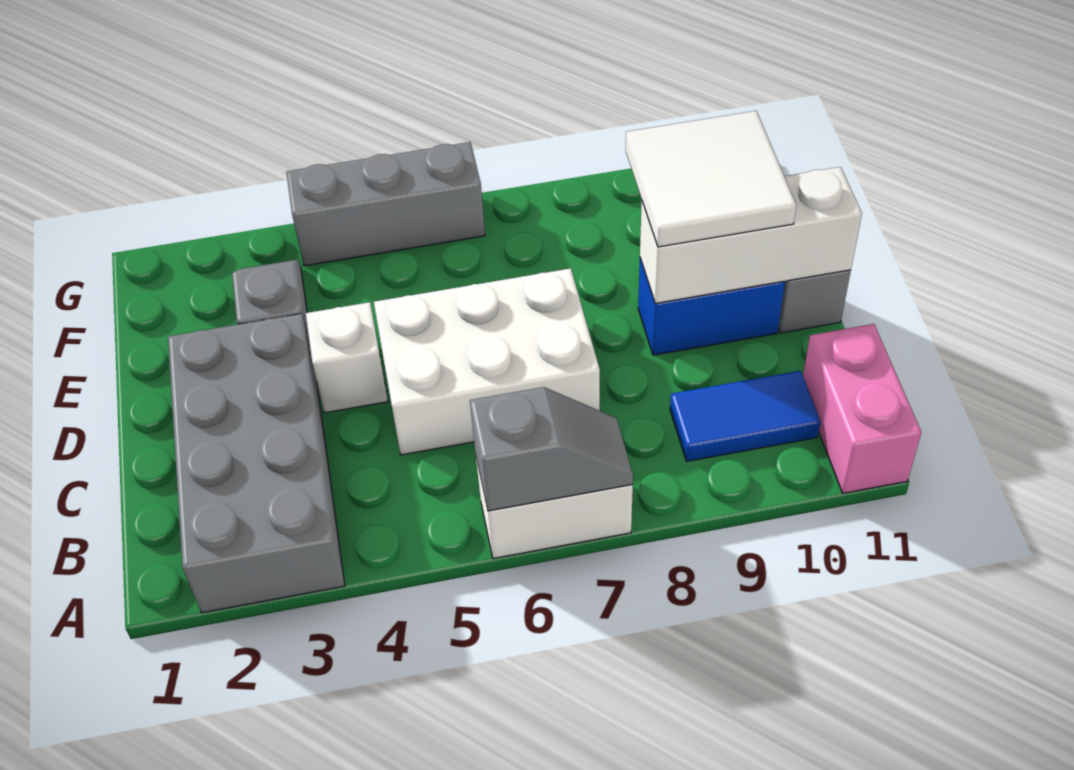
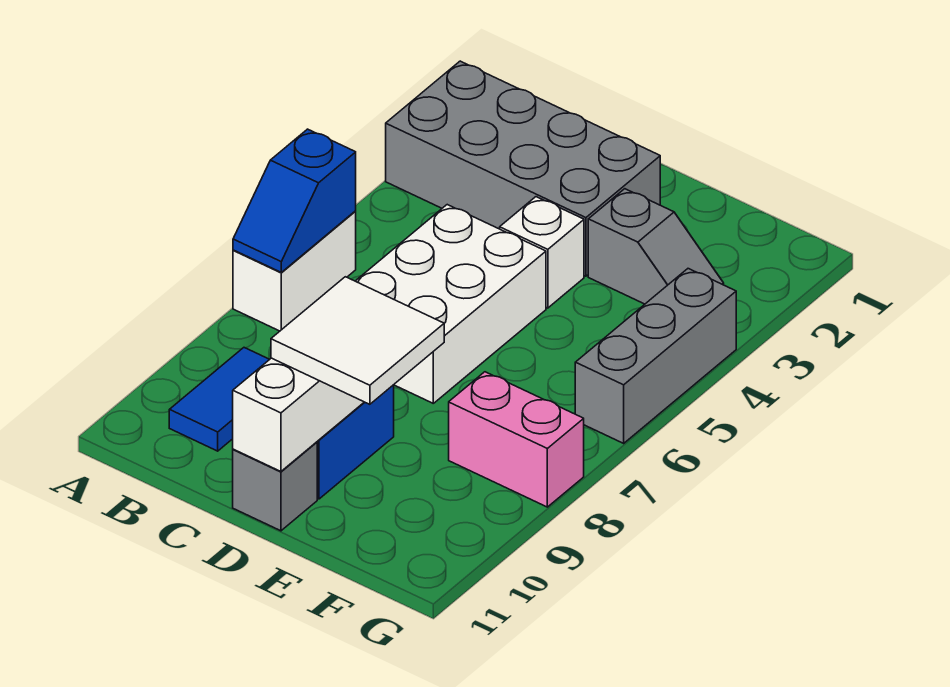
grey 1x2 slope [470,387,633,511] -> blue 1x2 slope [233,129,356,272]
pink 1x2 brick [803,324,921,493] -> pink 1x2 brick moved to [449,372,584,507]

